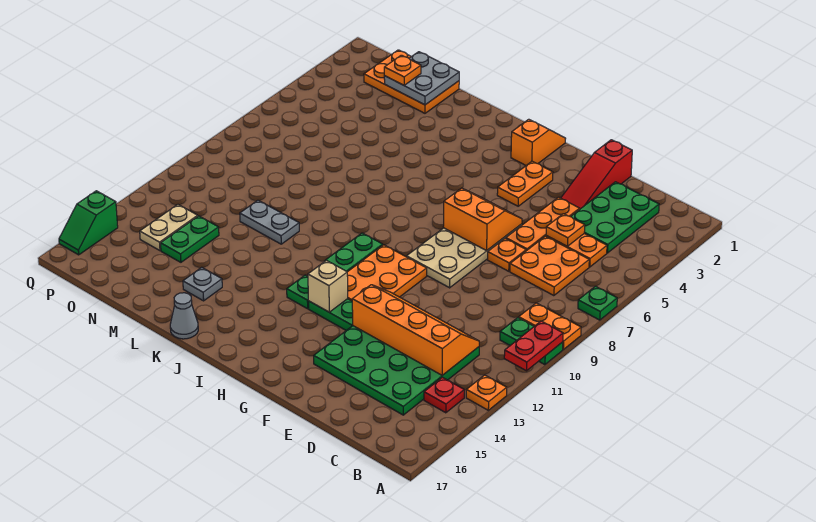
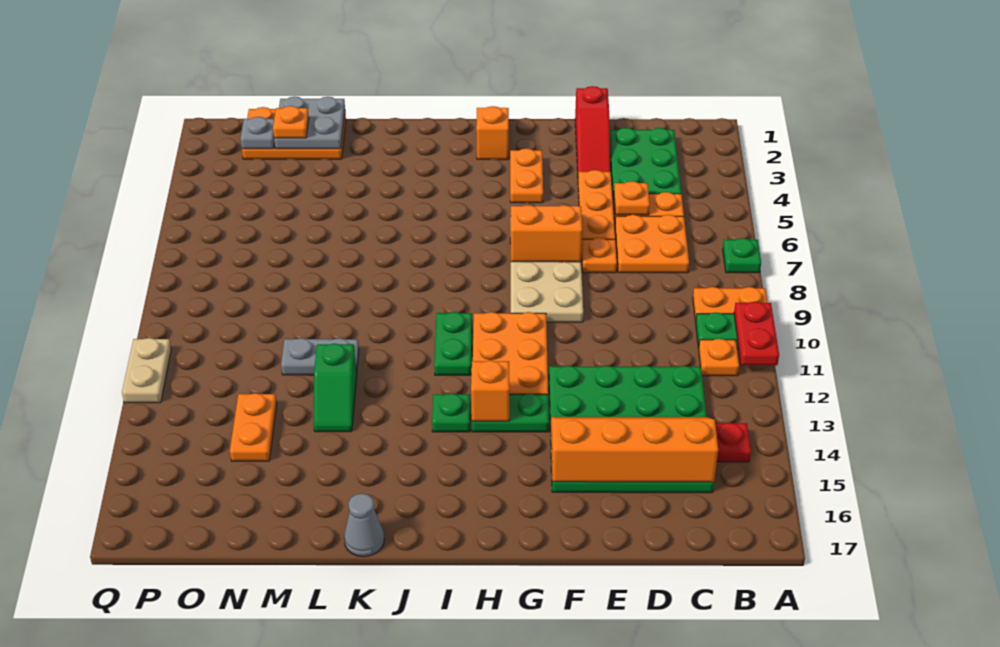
orange 1x1 plate [466,375,507,410] -> orange 1x1 plate moved to [699,339,739,376]
orange 2x4 slope [352,285,479,375] -> orange 2x4 slope moved to [551,417,718,482]
tan 1x1 brick [308,260,348,312] -> orange 1x1 brick [471,361,509,421]
grey 1x1 plate [183,267,222,301] -> grey 1x1 plate moved to [241,117,275,149]
green 1x2 plate [161,216,219,262] -> orange 1x2 plate [230,393,277,461]
tan 1x2 plate [140,205,198,251] -> tan 1x2 plate moved to [122,338,171,403]
green 1x2 slope [59,191,118,255] -> green 1x2 slope moved to [314,343,357,432]

